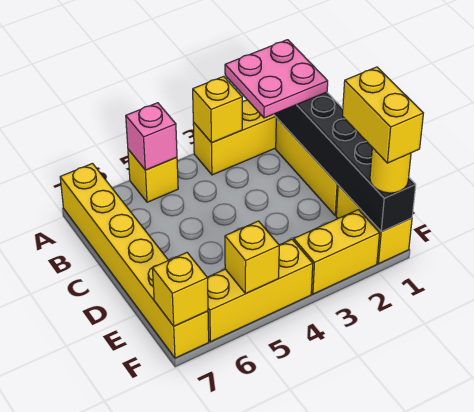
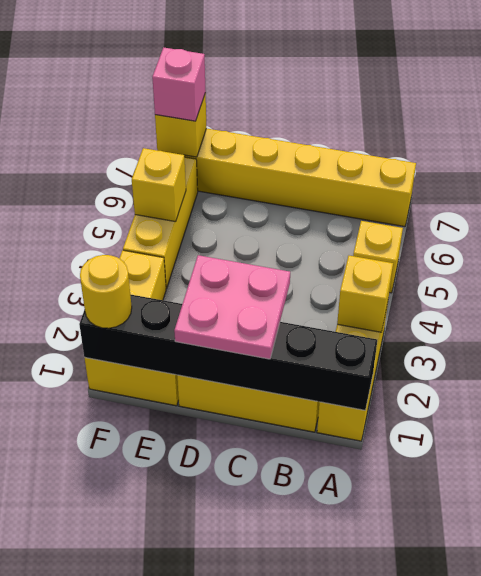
pink 2x2 plate [225,40,328,118] -> pink 2x2 plate moved to [174,255,290,359]
pink 1x1 brick [126,103,177,170] -> pink 1x1 brick moved to [152,47,206,121]
yellow 1x2 brick [342,67,423,163] -> none

